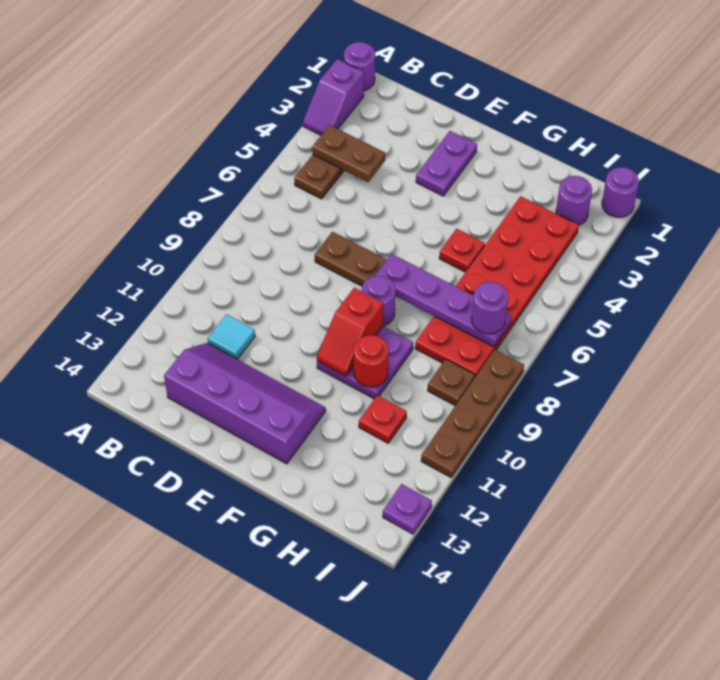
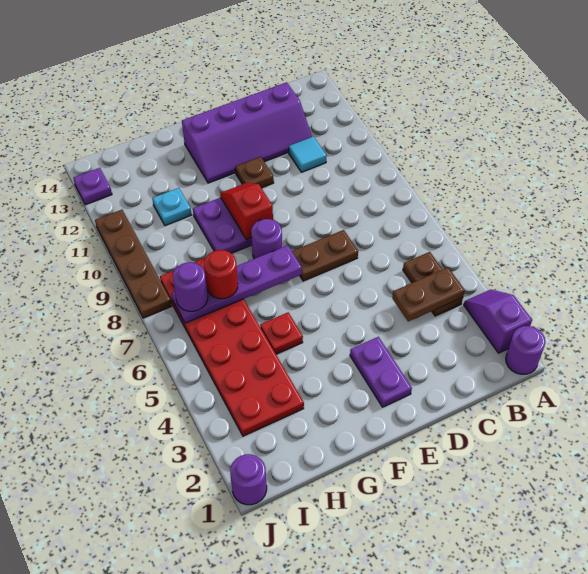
red 1x1 round brick [354,335,389,387] -> red 1x1 round brick moved to [204,250,238,299]
red 1x1 plate [359,395,407,443] -> cyan 1x1 plate [152,188,192,226]
purple 1x1 round brick [556,176,592,225] -> none
brown 1x1 plate [428,359,475,406] -> brown 1x1 plate moved to [235,157,274,188]

